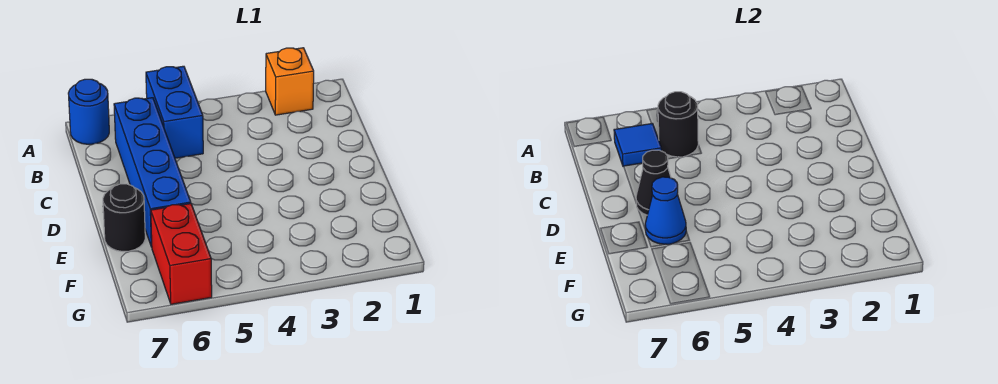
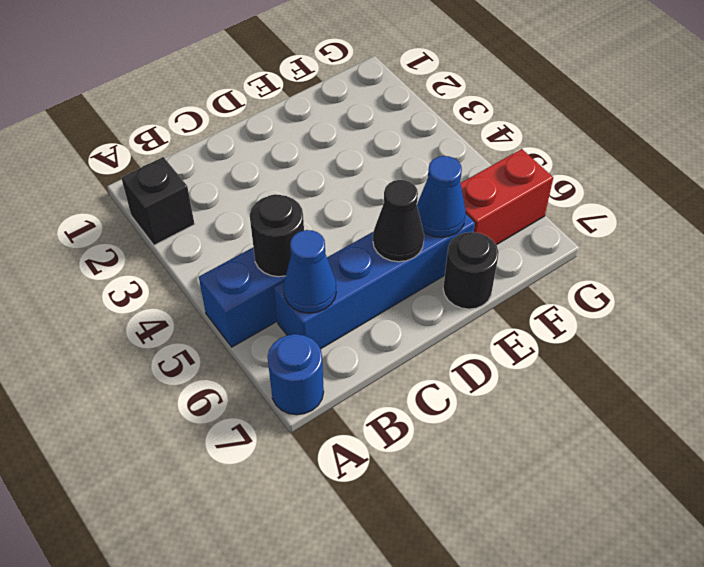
orange 1x1 brick [266,48,314,115] -> black 1x1 brick [121,157,194,245]
blue 1x1 tile [614,123,662,166] -> blue 1x1 cone [283,230,336,313]

